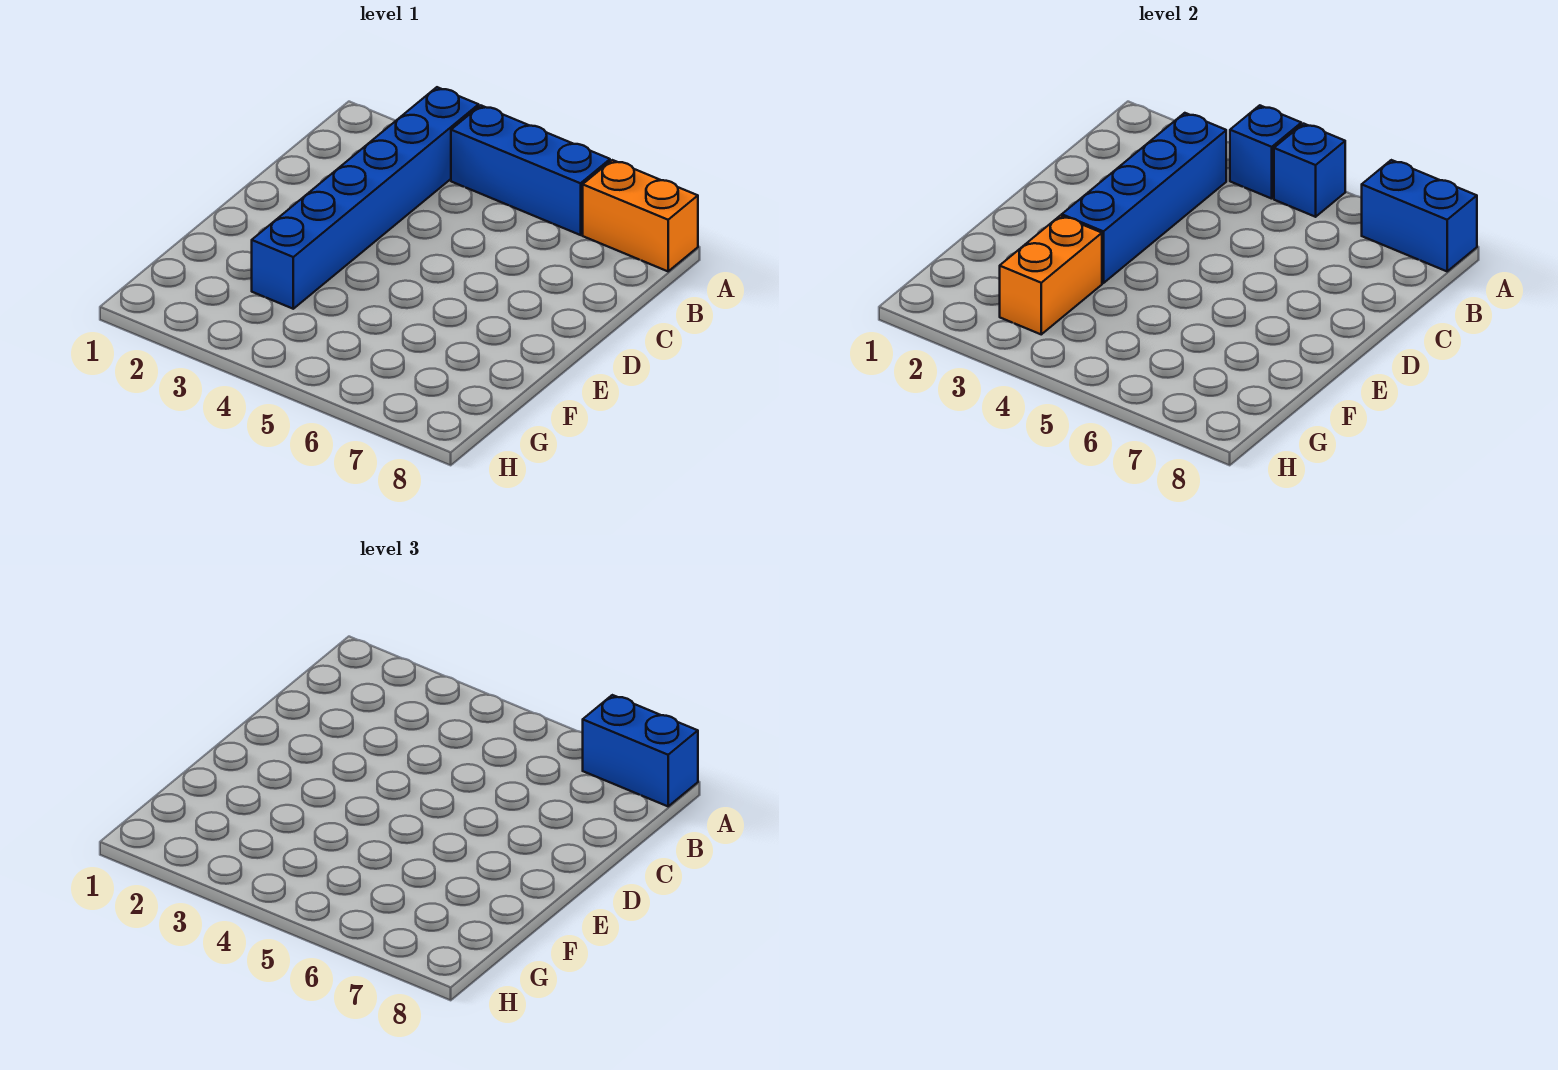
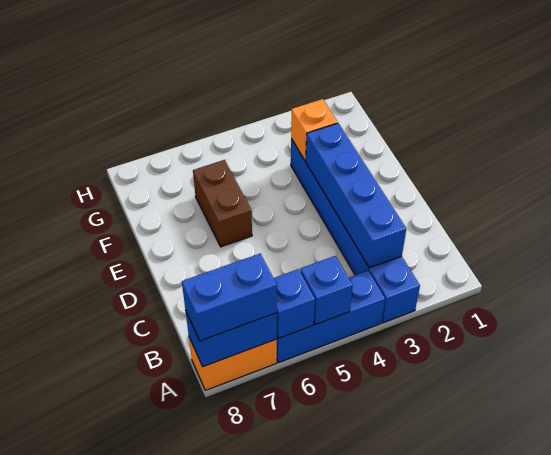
blue 1x1 brick [1230,105,1301,199] -> blue 1x1 brick moved to [274,269,315,338]
none -> brown 1x2 brick [193,160,252,247]
orange 1x2 brick [1000,216,1102,334] -> orange 1x1 brick [291,99,338,161]

